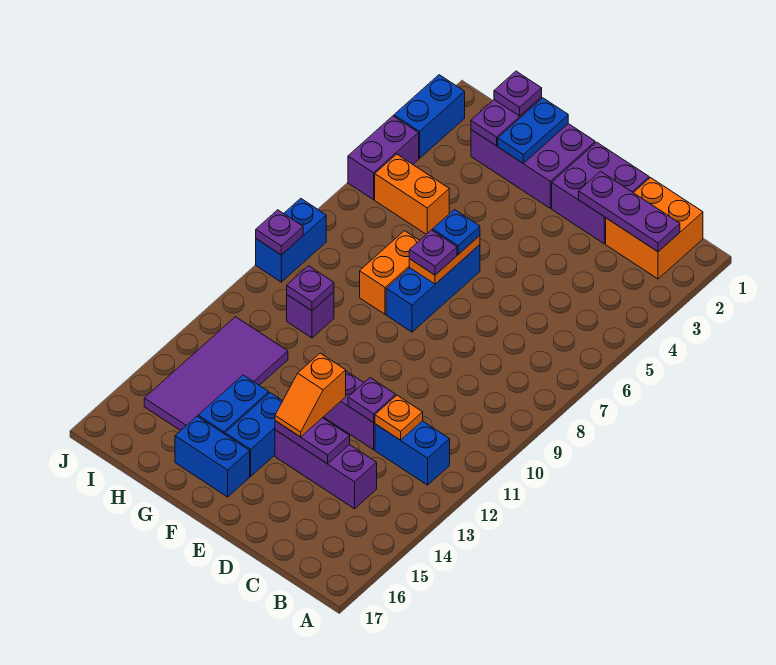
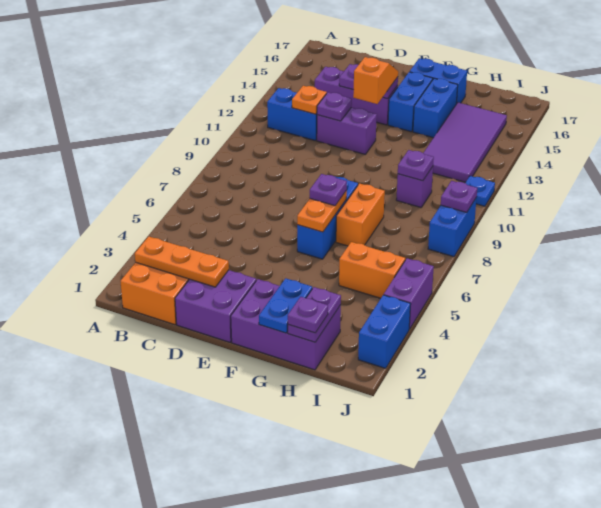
purple 1x3 plate [579,171,680,252] -> orange 1x3 plate [135,237,229,287]
blue 1x1 plate [433,210,480,254] -> blue 1x1 plate moved to [465,176,495,206]

